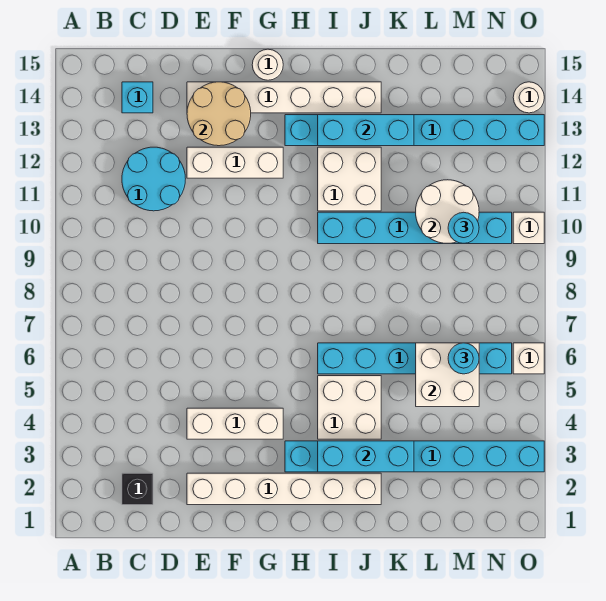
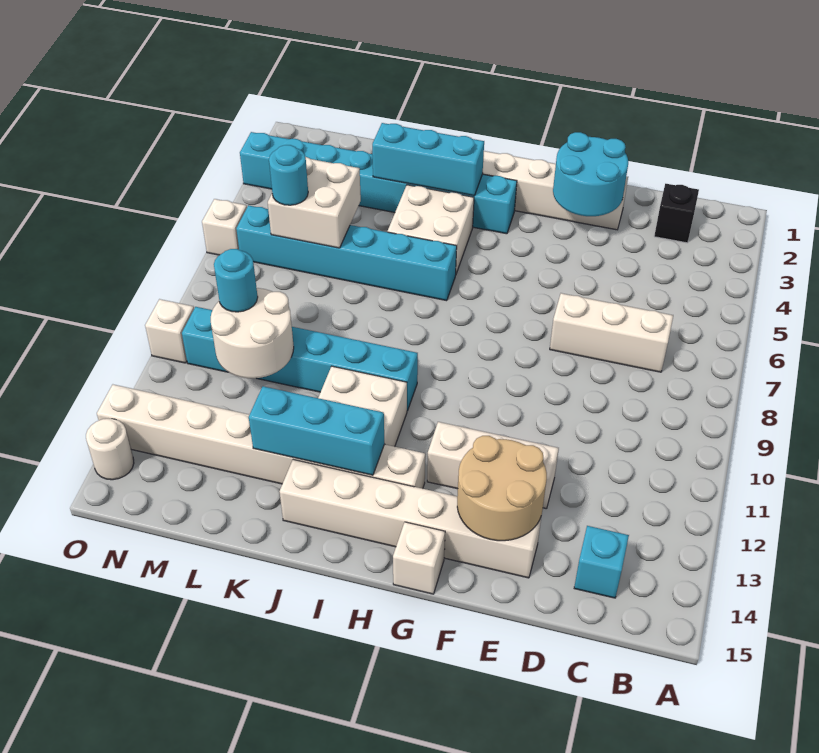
cyan 2x2 round brick [122,147,185,211] -> cyan 2x2 round brick moved to [553,132,628,216]
white 1x3 brick [187,408,283,439] -> white 1x3 brick moved to [550,293,673,372]
white 1x1 round brick [252,49,283,80] -> white 1x1 brick [393,522,445,594]
cyan 1x8 brick [285,115,544,146] -> white 1x8 brick [97,385,425,489]

